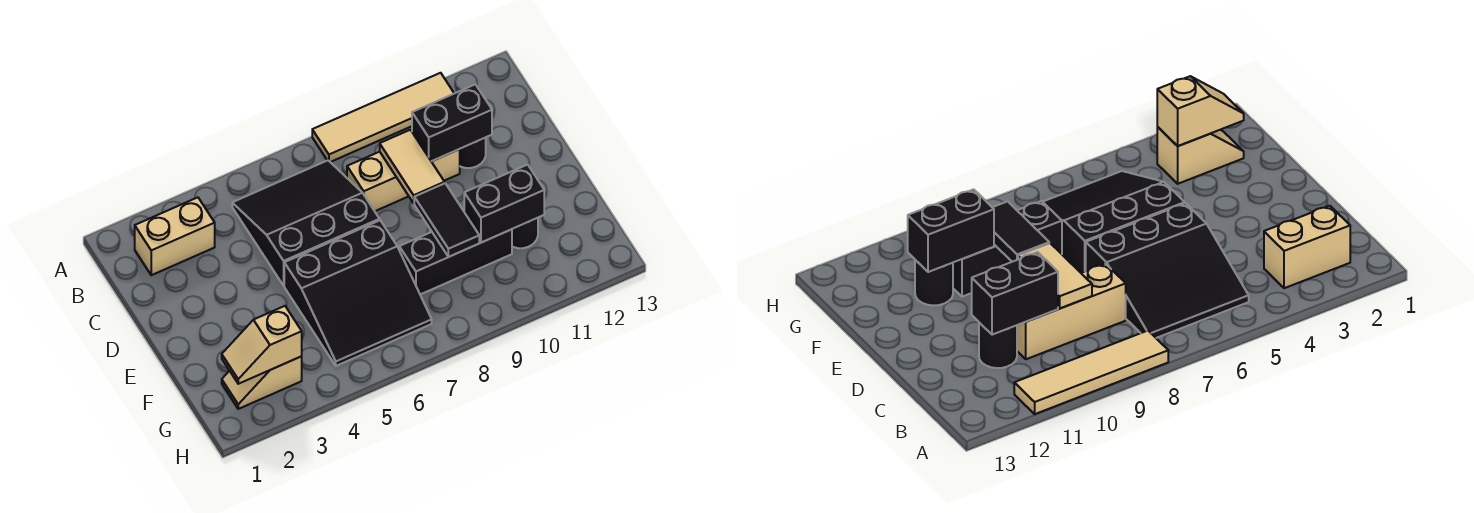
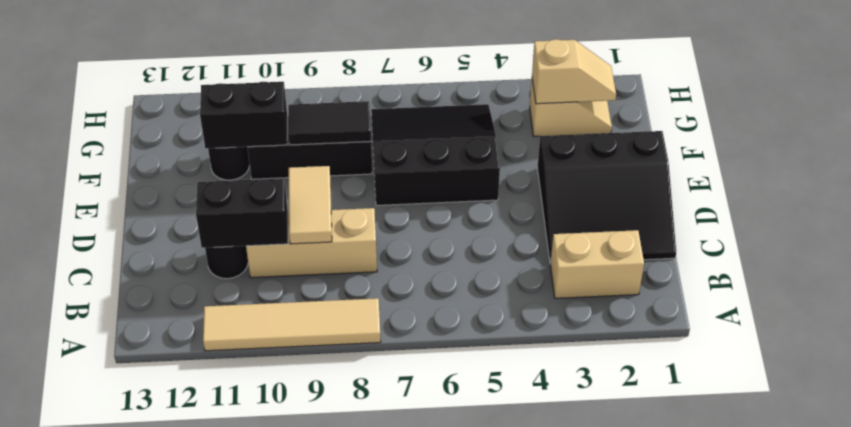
black 3x3 slope [232,160,380,286] -> black 3x3 slope moved to [538,131,676,264]
black 1x2 tile [414,183,479,257] -> black 1x2 tile turned to [288,101,371,145]

